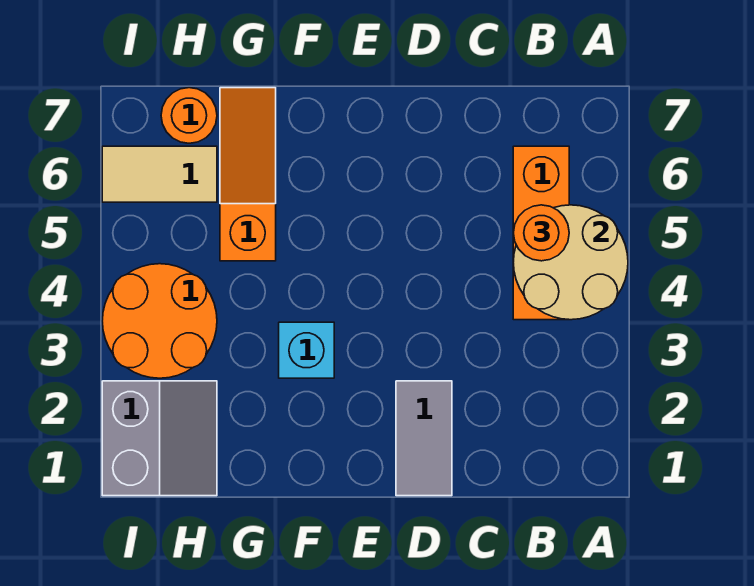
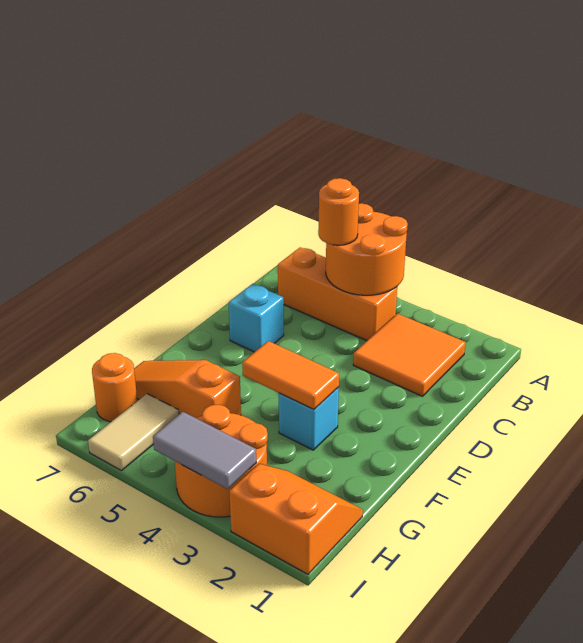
tan 2x2 round brick [513,205,628,320] -> orange 2x2 round brick [326,203,408,295]
none -> orange 2x2 tile [353,314,466,396]
grey 1x2 tile [396,381,452,496] -> grey 1x2 tile moved to [153,412,256,489]
none -> cyan 1x1 brick [229,284,284,352]
none -> orange 1x2 tile [242,341,339,409]
grey 2x2 slope [102,381,217,496] -> orange 2x2 slope [229,464,363,574]

